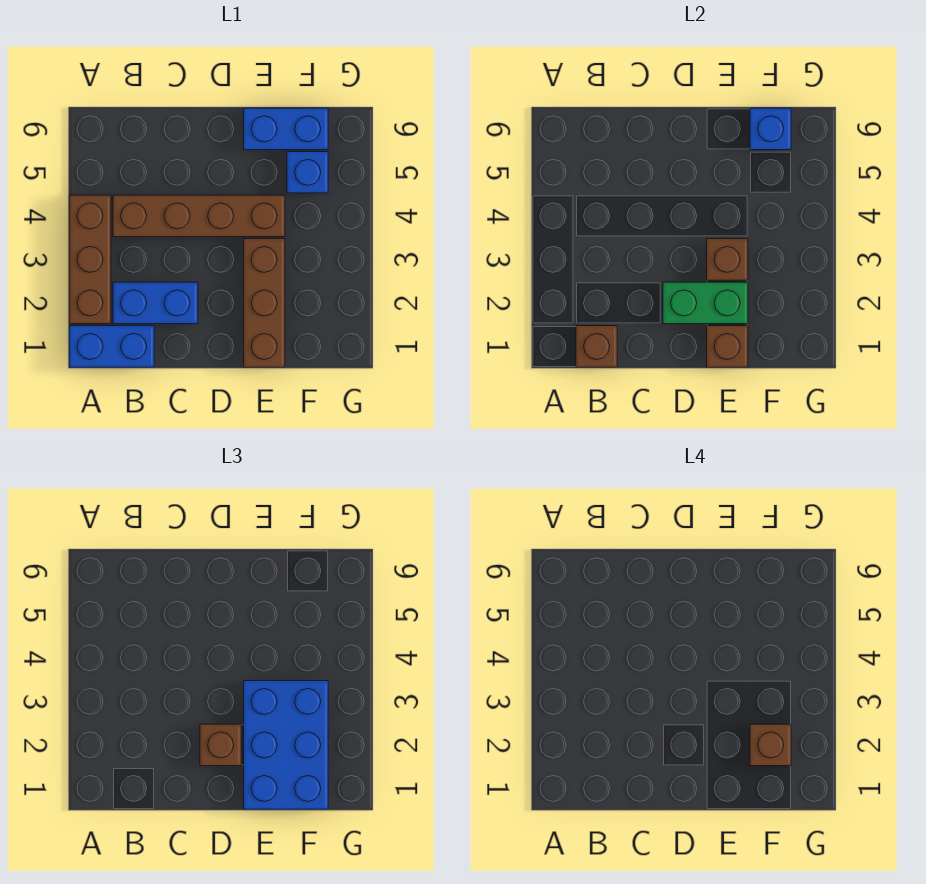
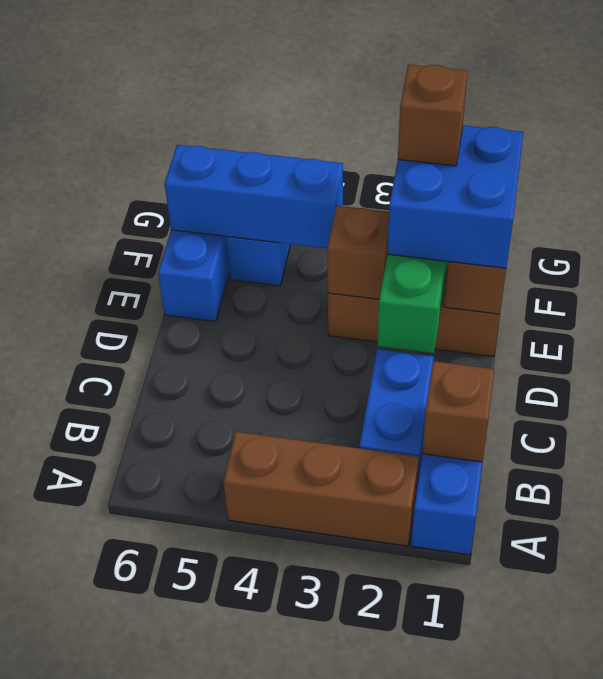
brown 1x4 brick [113,195,285,237] -> none
brown 1x1 brick [200,724,241,766] -> none
blue 2x3 brick [244,681,328,809] -> blue 2x2 brick [387,125,523,268]
blue 1x1 brick [750,108,791,150] -> blue 1x3 brick [165,145,343,248]

